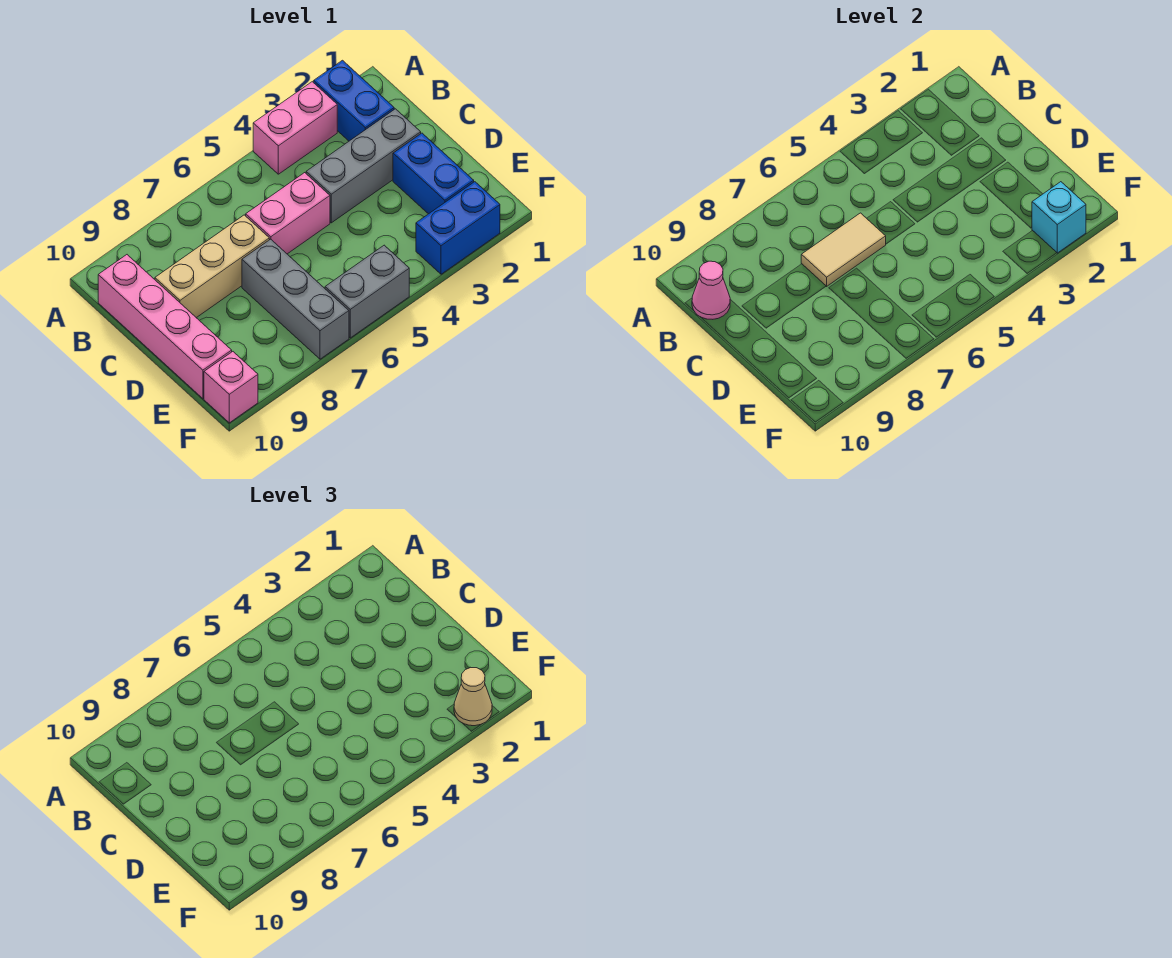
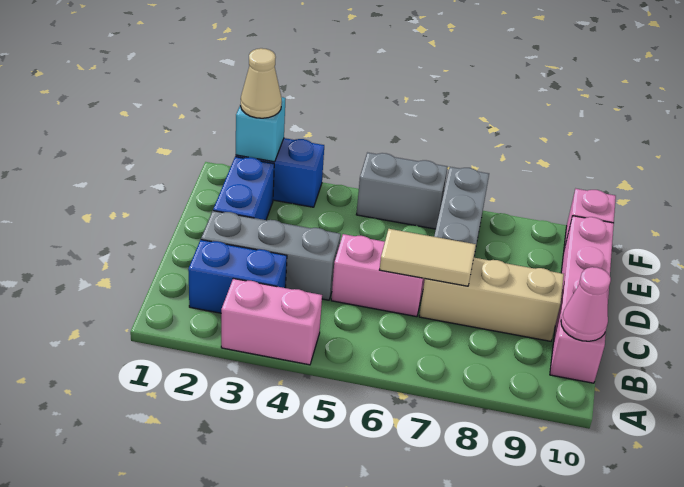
blue 1x2 brick [314,60,394,141] -> blue 1x2 brick turned to [188,240,287,313]

